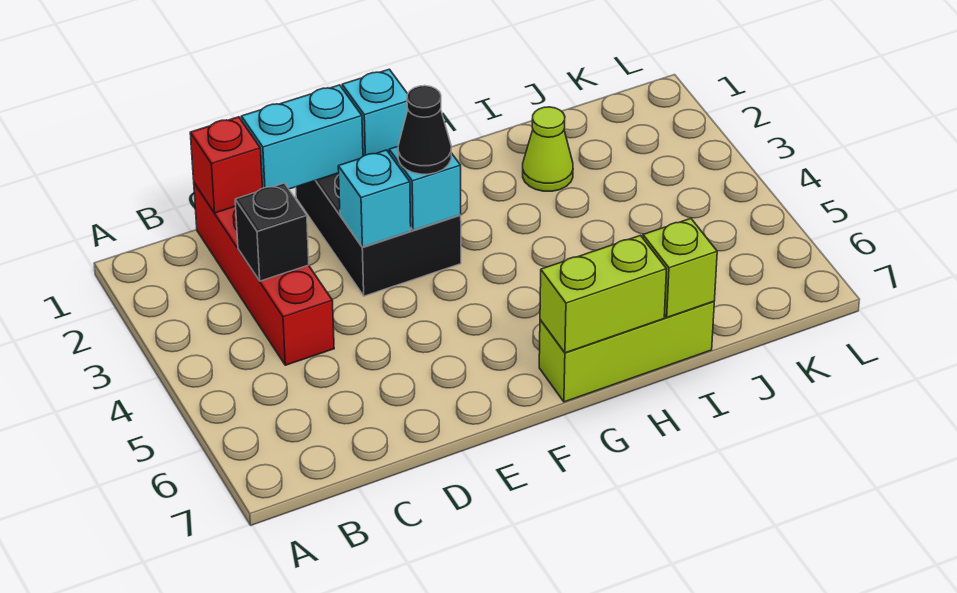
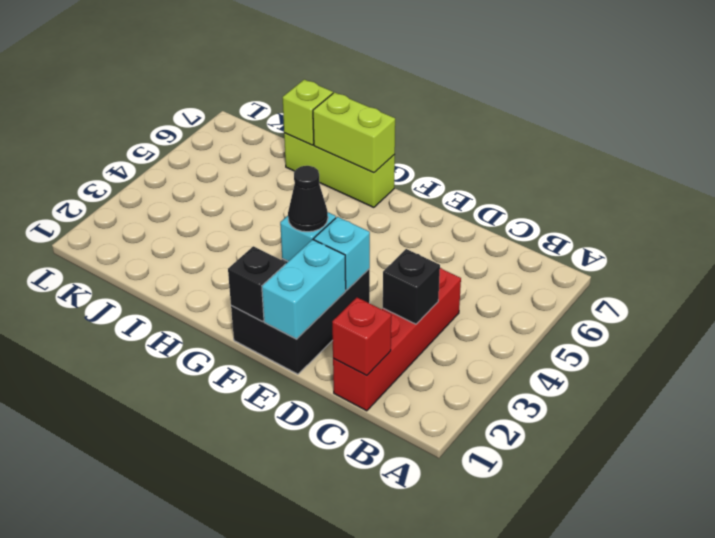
cyan 1x2 brick [241,85,363,189] -> cyan 1x2 brick turned to [262,239,346,339]
cyan 1x1 brick [342,69,408,156] -> black 1x1 brick [228,246,285,321]
lime 1x1 cone [523,107,573,191] -> none

